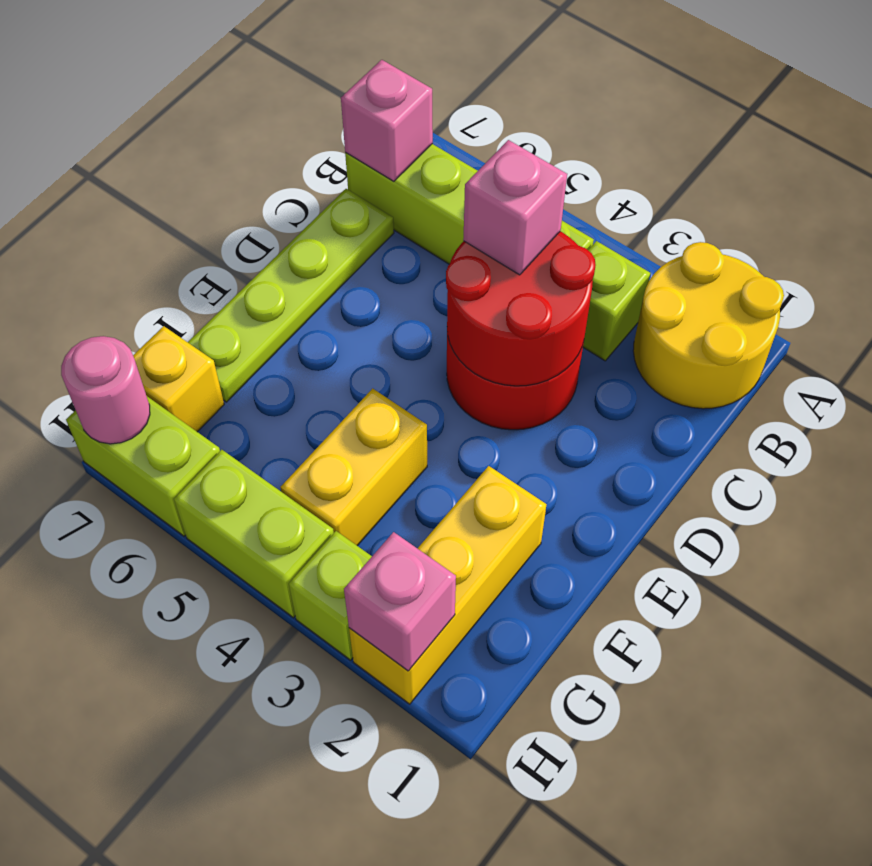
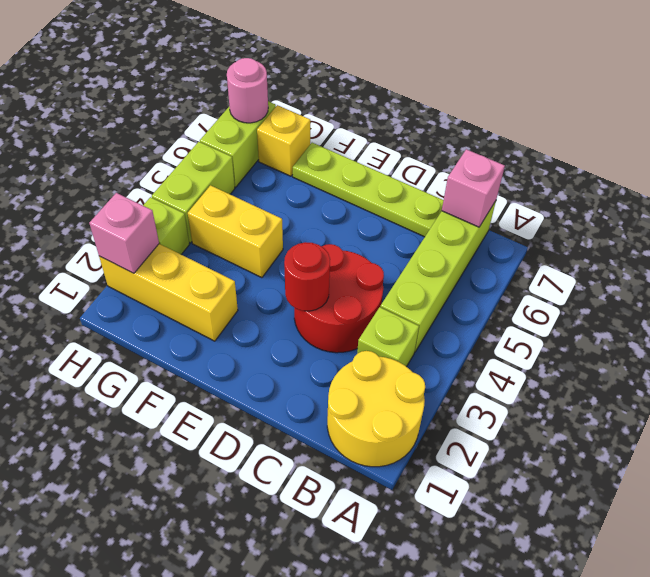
red 2x2 round brick [446,231,596,386] -> red 1x1 round brick [284,242,330,311]
pink 1x1 brick [463,140,567,275] -> none

